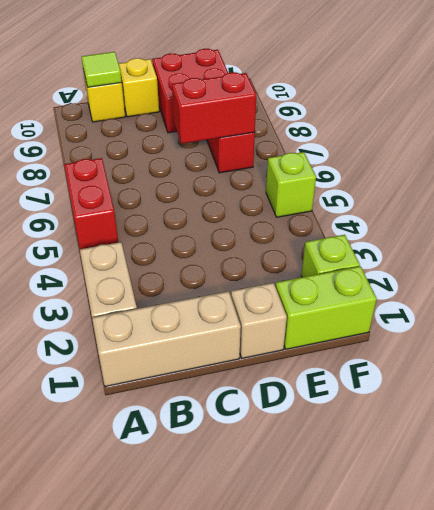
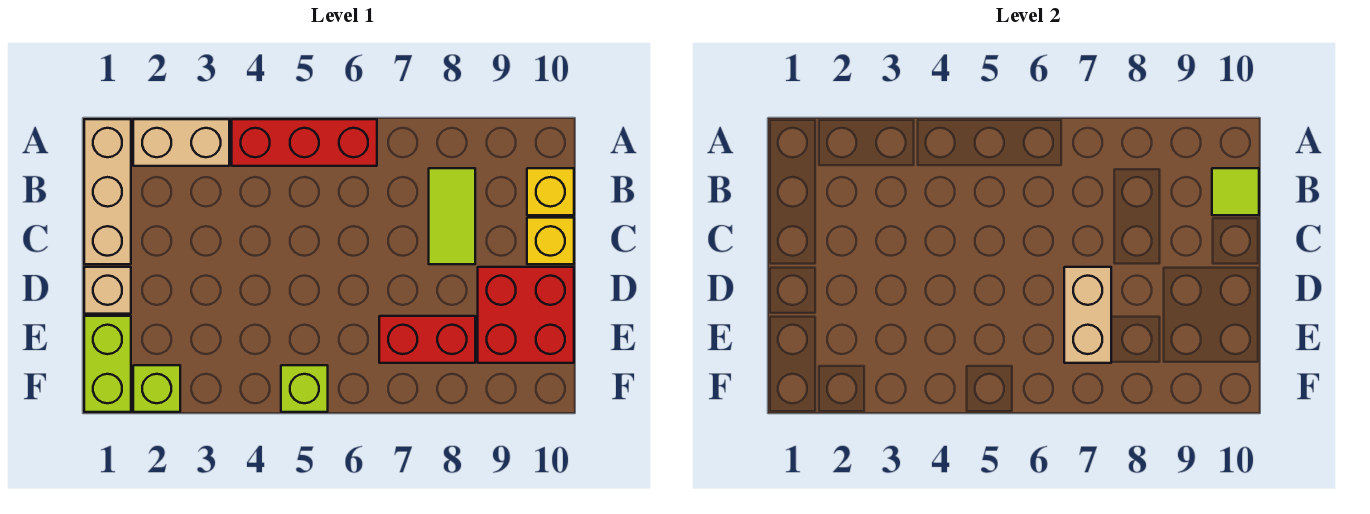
red 1x2 brick [64,158,118,249] -> red 1x3 brick [232,119,377,166]
none -> lime 1x2 tile [429,168,475,264]
red 1x2 brick [172,72,256,144] -> tan 1x2 brick [1064,267,1111,363]

